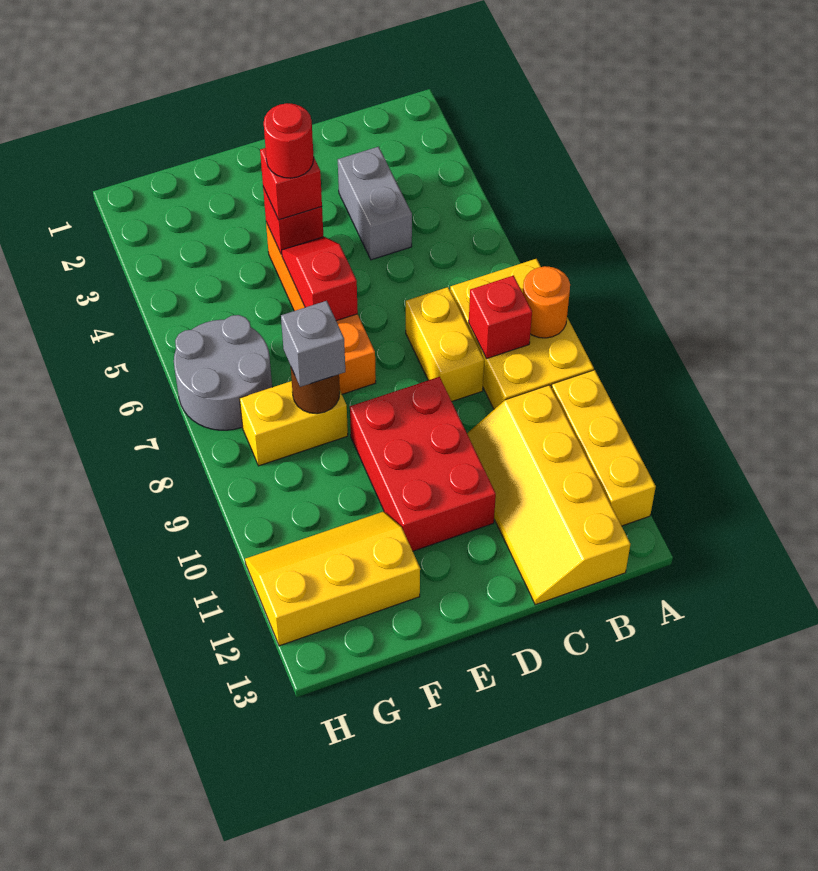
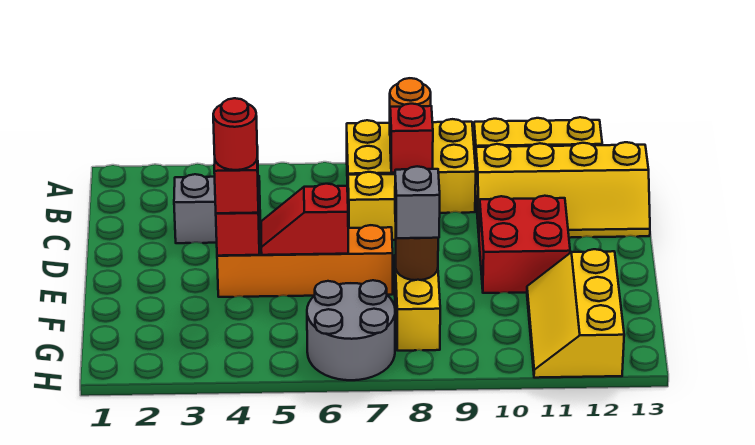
red 2x3 brick [350,377,496,551] -> red 2x2 brick [479,196,570,293]

